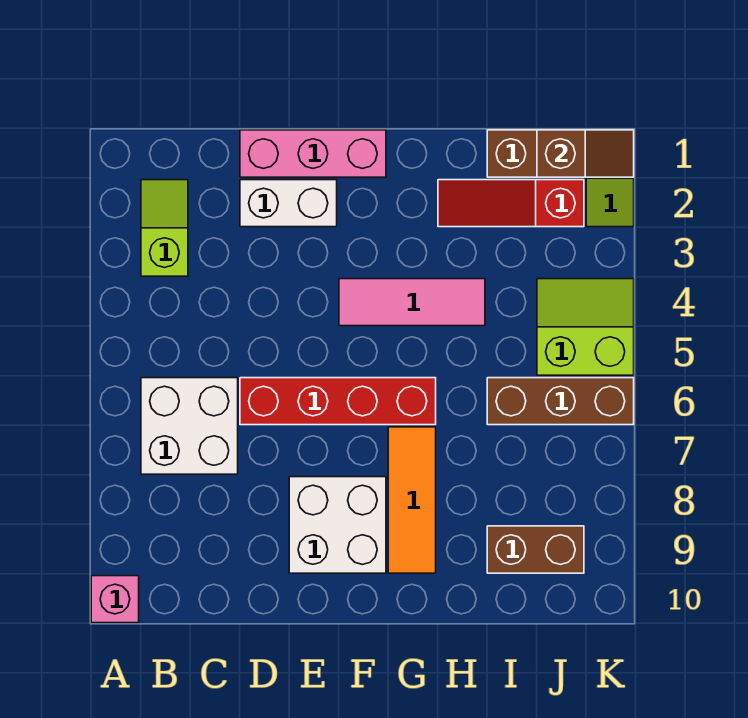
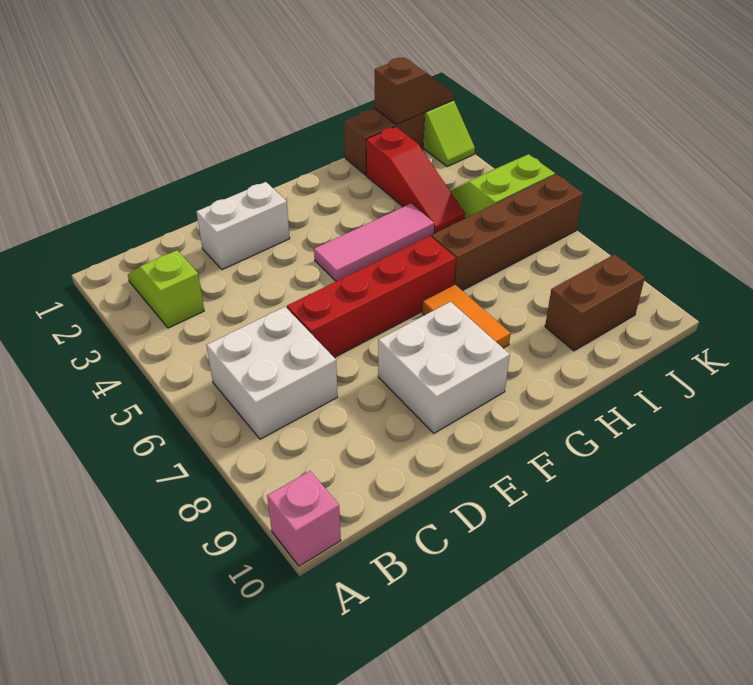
pink 1x3 brick [240,130,386,177] -> none
orange 1x3 tile [388,427,436,573] -> orange 1x2 tile [422,285,511,348]
red 1x3 slope [438,180,584,227] -> red 1x3 slope turned to [366,127,465,234]
brown 1x3 brick [487,378,634,425] -> brown 1x4 brick [431,174,583,291]

